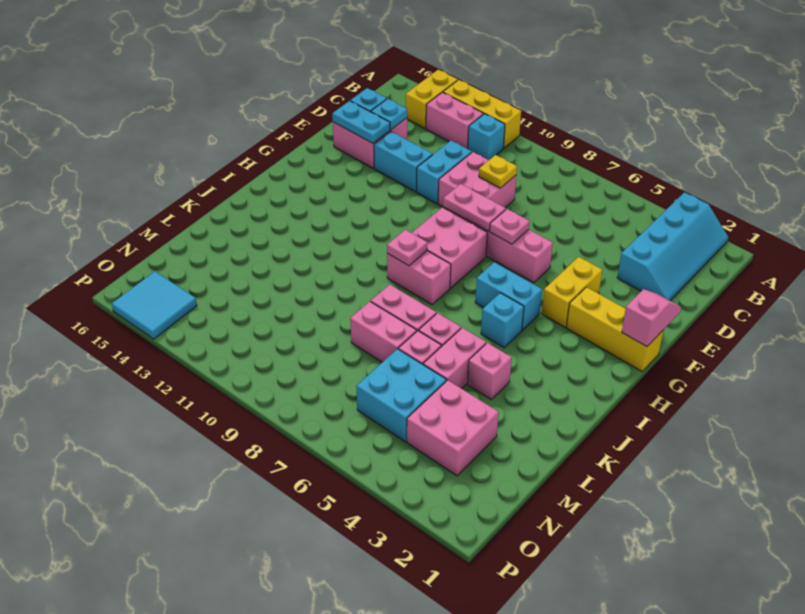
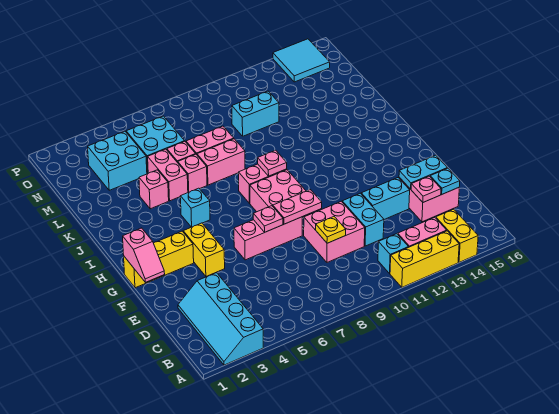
cyan 1x1 plate [371,99,407,130] -> pink 1x1 plate [411,176,441,202]
cyan 1x2 brick [475,262,542,330] -> cyan 1x2 brick moved to [232,91,279,136]
pink 2x2 brick [407,380,499,476] -> cyan 2x2 brick [88,131,147,190]

